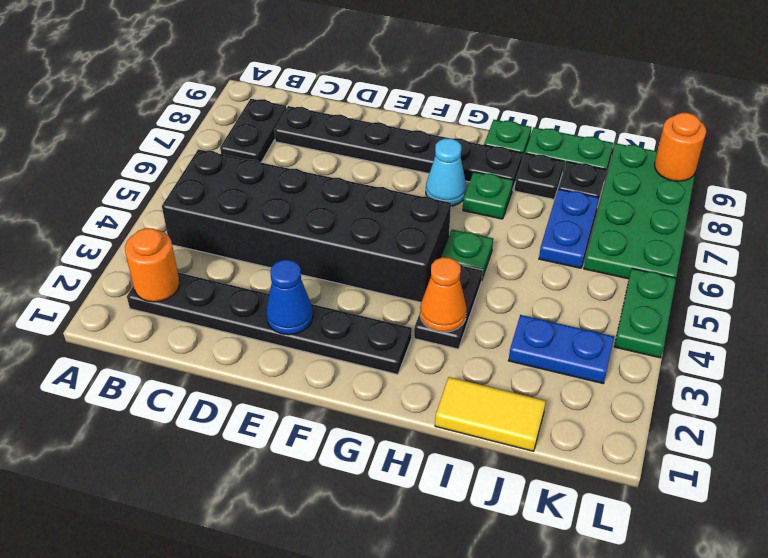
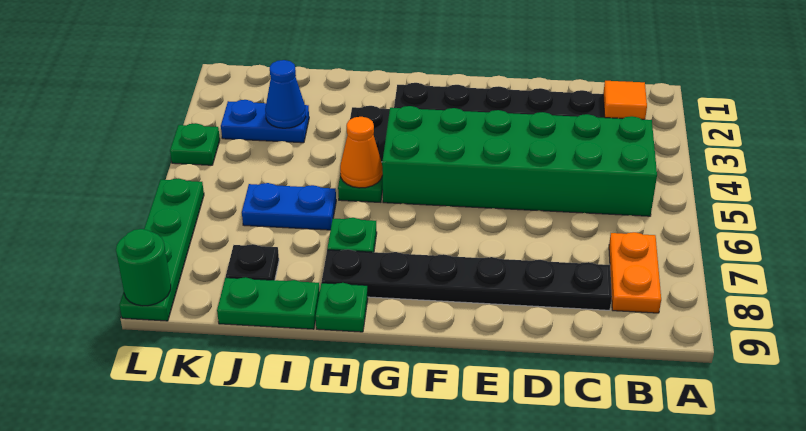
orange 1x1 round brick [125,228,180,302] -> orange 1x1 tile [603,81,647,119]
black 2x6 brick [162,149,451,302] -> green 2x6 brick [382,106,657,216]
black 1x2 plate [220,99,286,162] -> orange 1x2 plate [609,232,661,313]
blue 1x1 cone [266,260,313,335] -> blue 1x1 cone moved to [265,60,306,128]
cyan 1x1 cone [426,139,467,206] -> none
orange 1x1 cone [420,257,467,332] -> orange 1x1 cone moved to [340,117,383,188]
yellow 1x2 tile [435,377,546,451] -> none
black 1x1 plate [515,153,564,199] -> none
blue 1x2 plate [539,189,599,268] -> blue 1x2 plate turned to [242,183,336,230]
green 2x4 plate [584,143,695,279] -> green 1x4 plate [119,178,204,321]
green 1x2 plate [614,268,676,358] -> green 1x1 plate [170,123,220,165]
orange 1x1 round brick [655,113,706,181] -> green 1x1 round brick [116,229,171,306]

